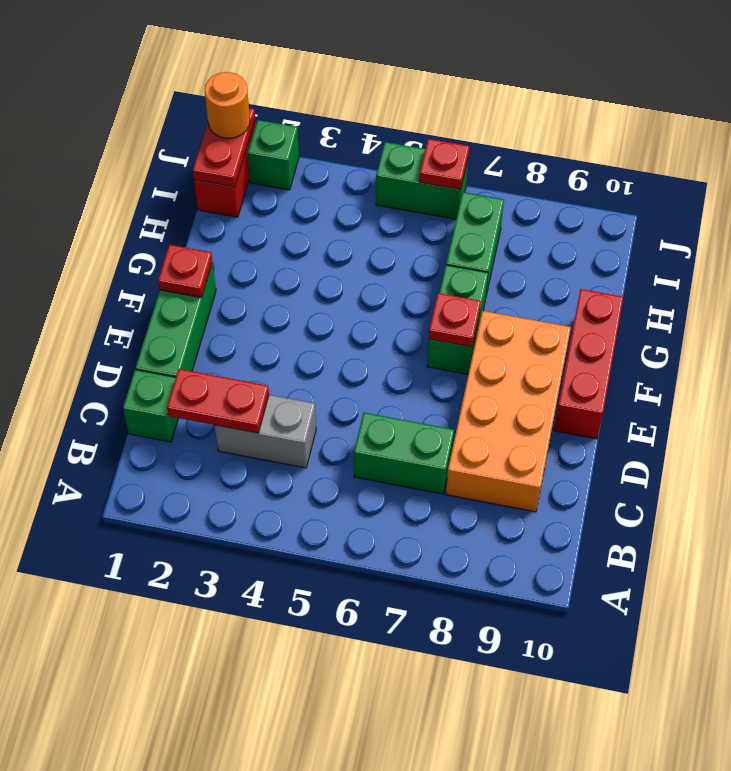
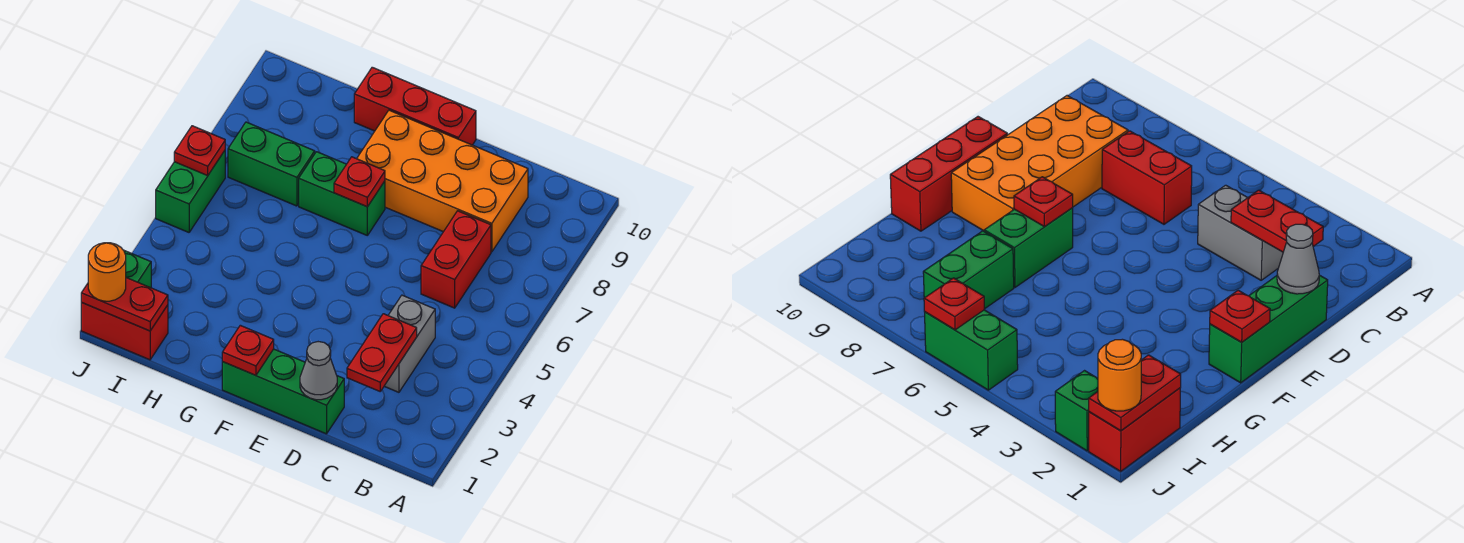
green 1x1 brick [123,370,178,442] -> none
green 1x2 brick [354,413,454,494] -> red 1x2 brick [421,211,491,308]
none -> grey 1x1 cone [300,342,337,400]

